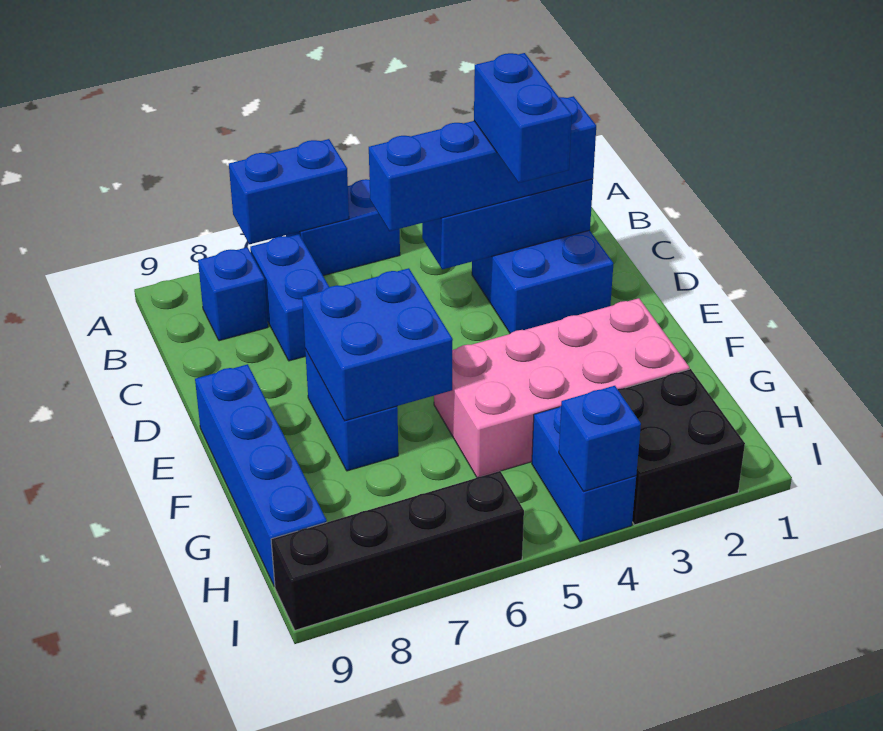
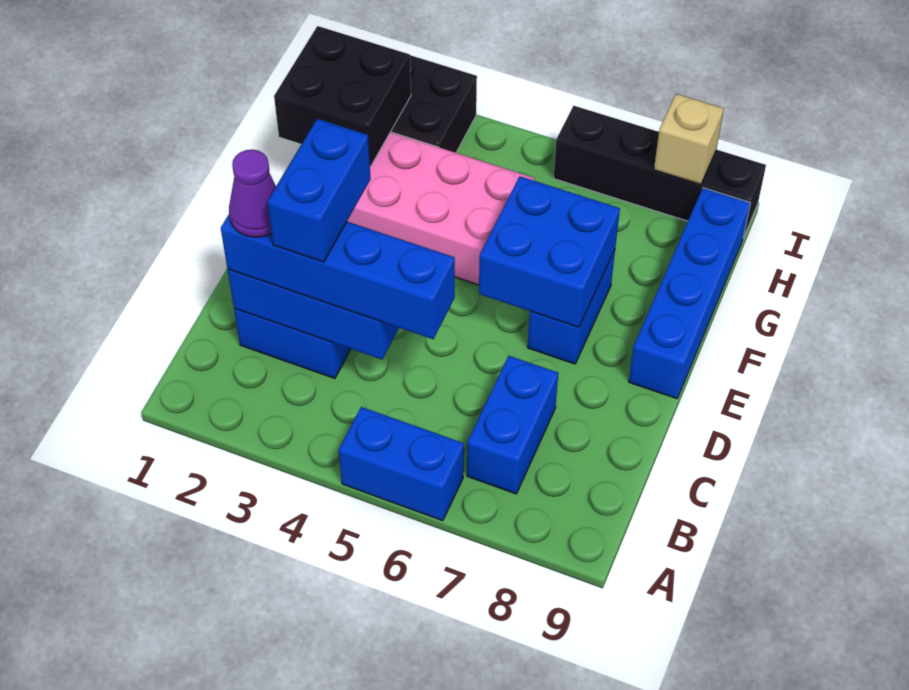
blue 1x2 brick [229,139,349,244] -> none
blue 1x1 brick [198,247,268,341] -> none
none -> purple 1x1 cone [229,150,276,237]
none -> black 2x2 brick [274,26,411,166]
blue 1x2 brick [532,406,636,542] -> none
blue 1x1 brick [559,386,641,492] -> none
none -> tan 1x1 brick [654,94,724,184]

